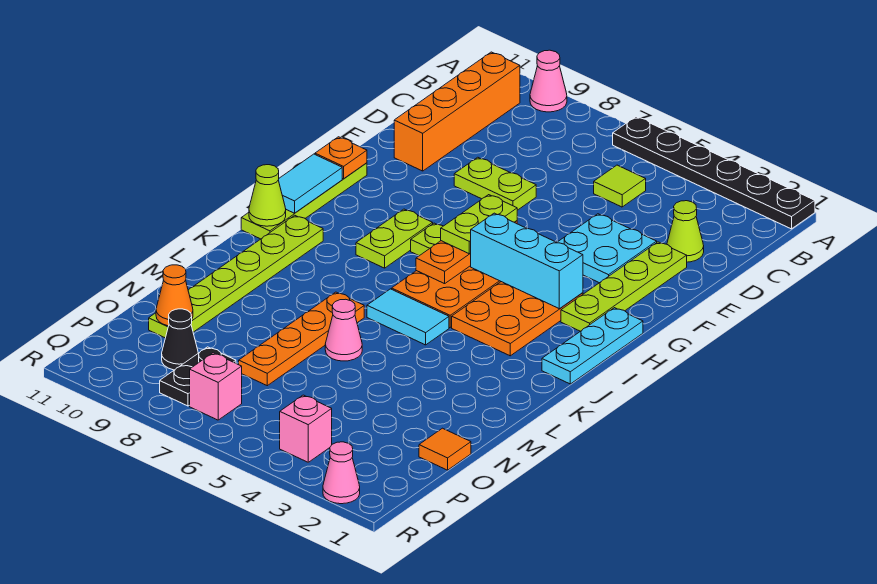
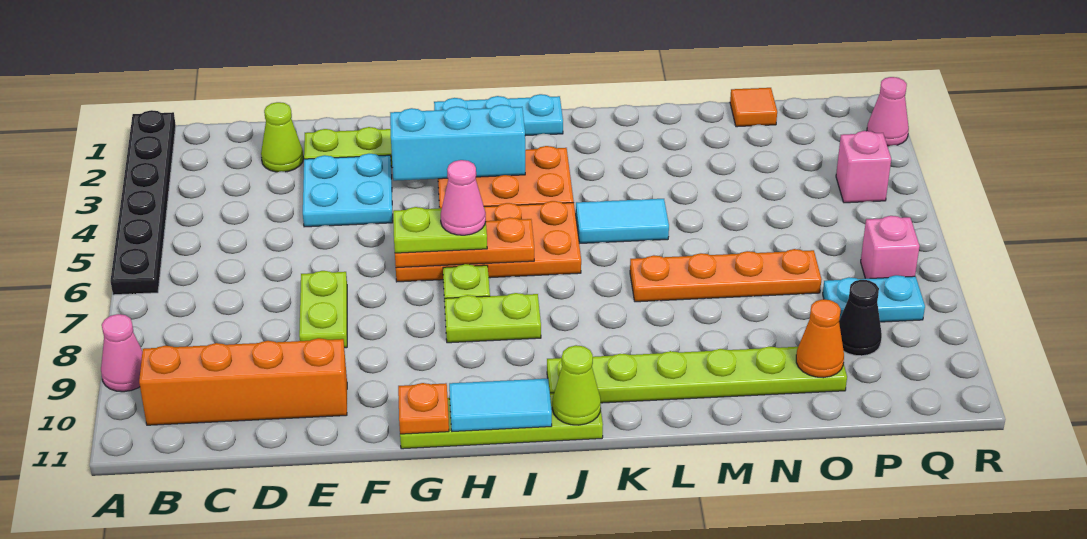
lime 1x1 tile [594,165,646,207] -> none
cyan 1x3 brick [471,213,583,309] -> cyan 1x3 brick turned to [390,105,525,181]
cyan 1x2 tile [367,289,449,345] -> cyan 1x2 tile turned to [576,199,669,243]
pink 1x1 cone [325,299,362,361] -> pink 1x1 cone moved to [441,160,486,235]
black 1x2 plate [160,347,236,406] -> cyan 1x2 plate [823,275,925,322]

